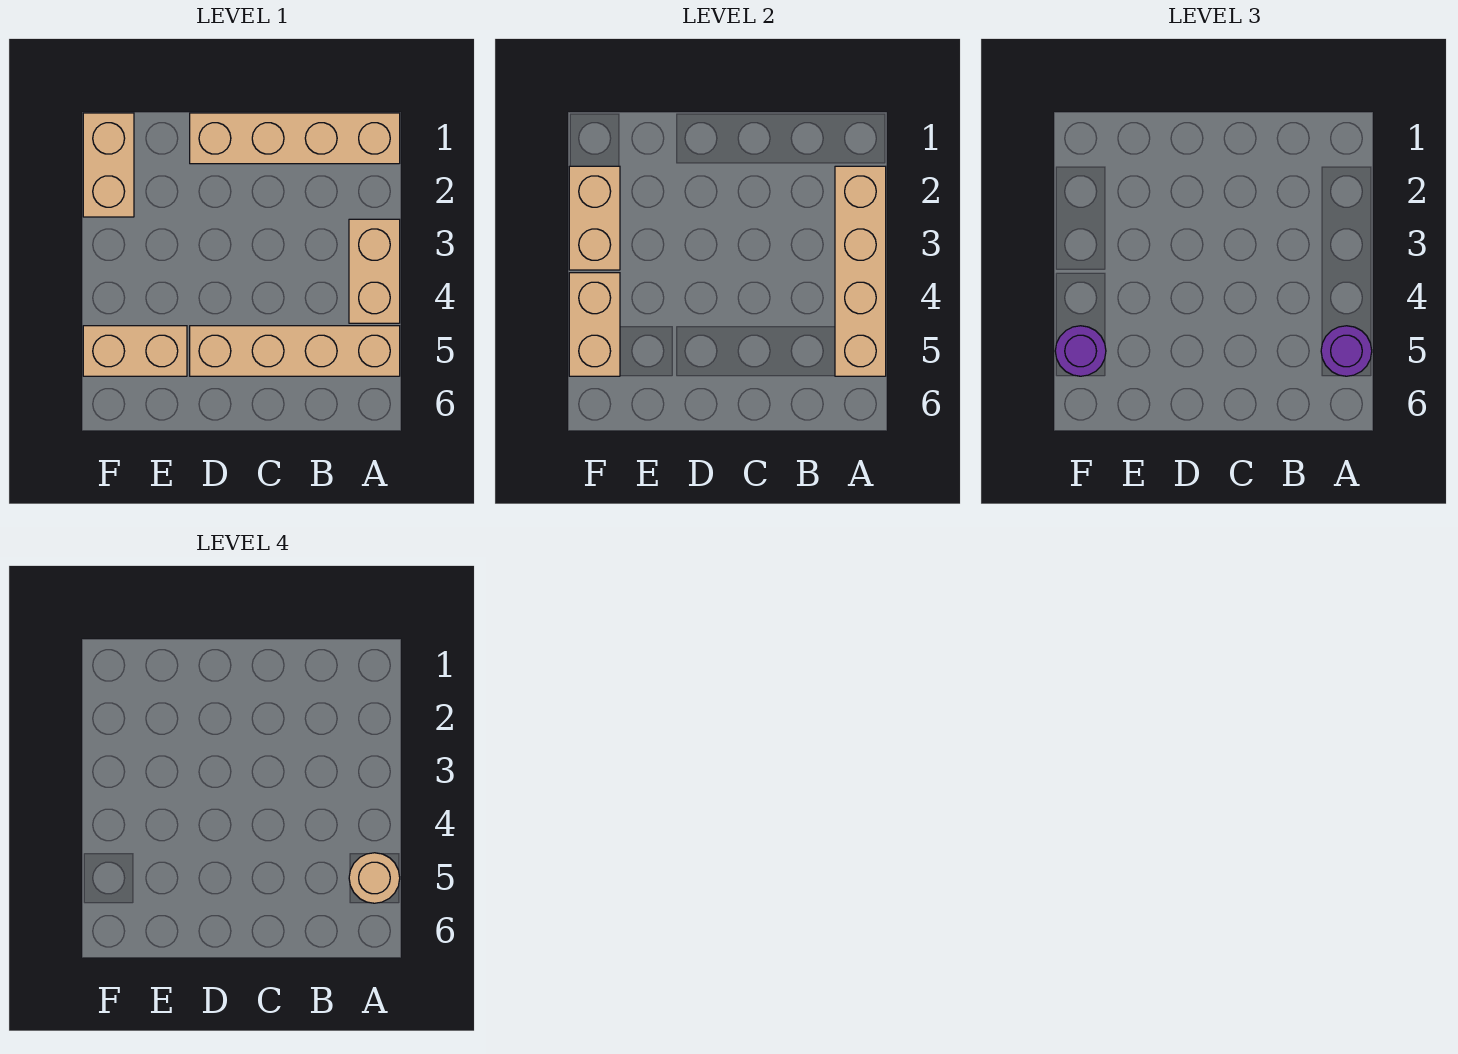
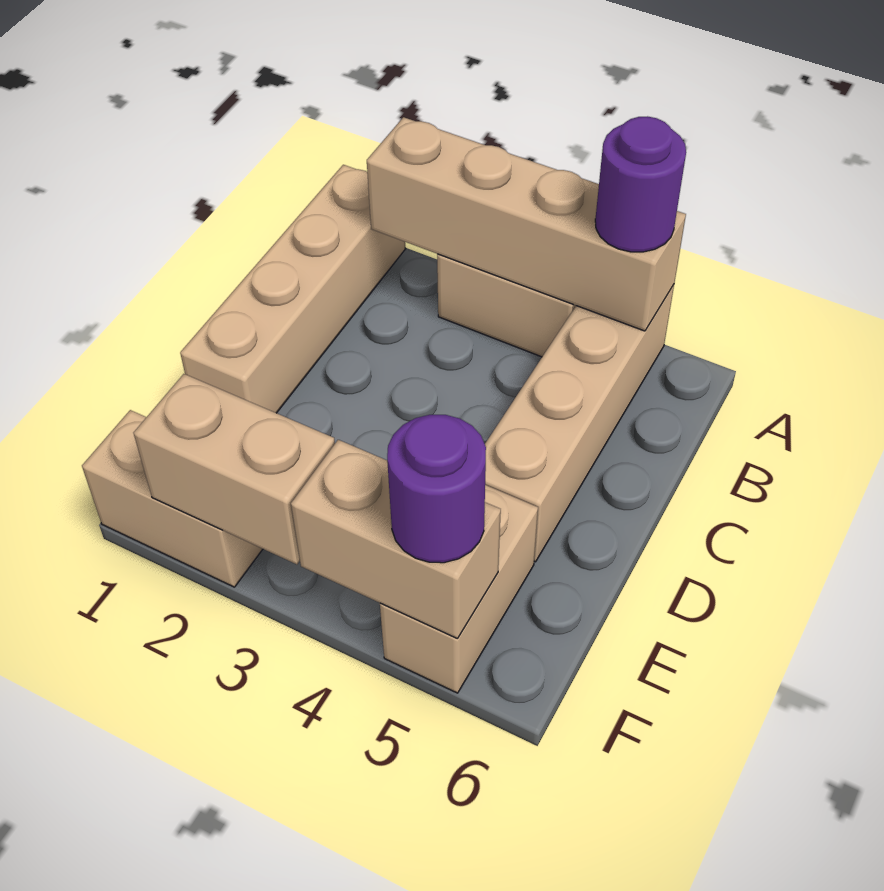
tan 1x1 round brick [349,853,400,903] -> none

